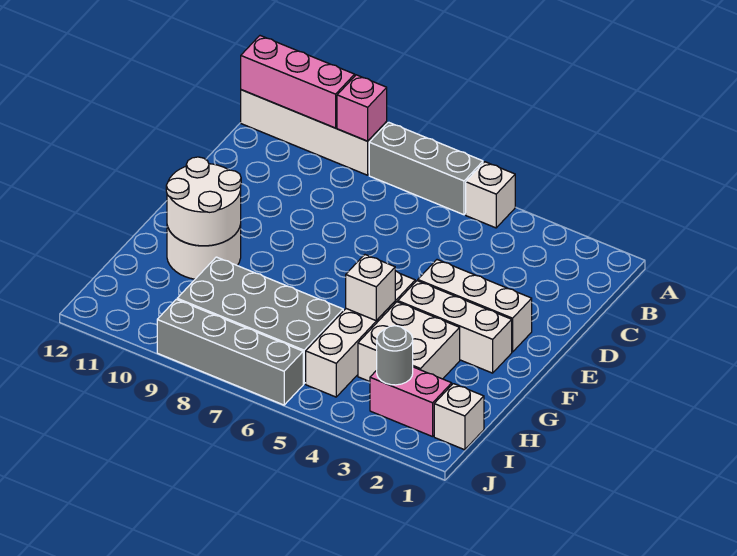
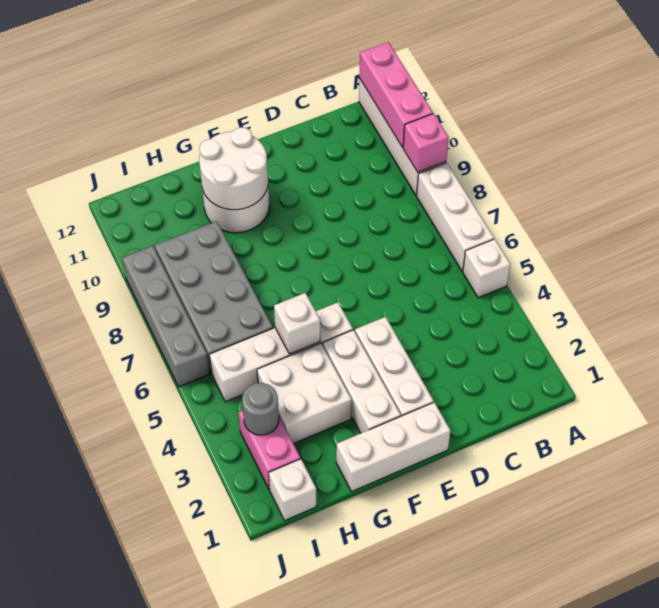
grey 1x3 brick [369,122,483,215] -> white 1x3 brick [417,163,494,271]
none -> white 1x3 brick [336,402,451,492]

